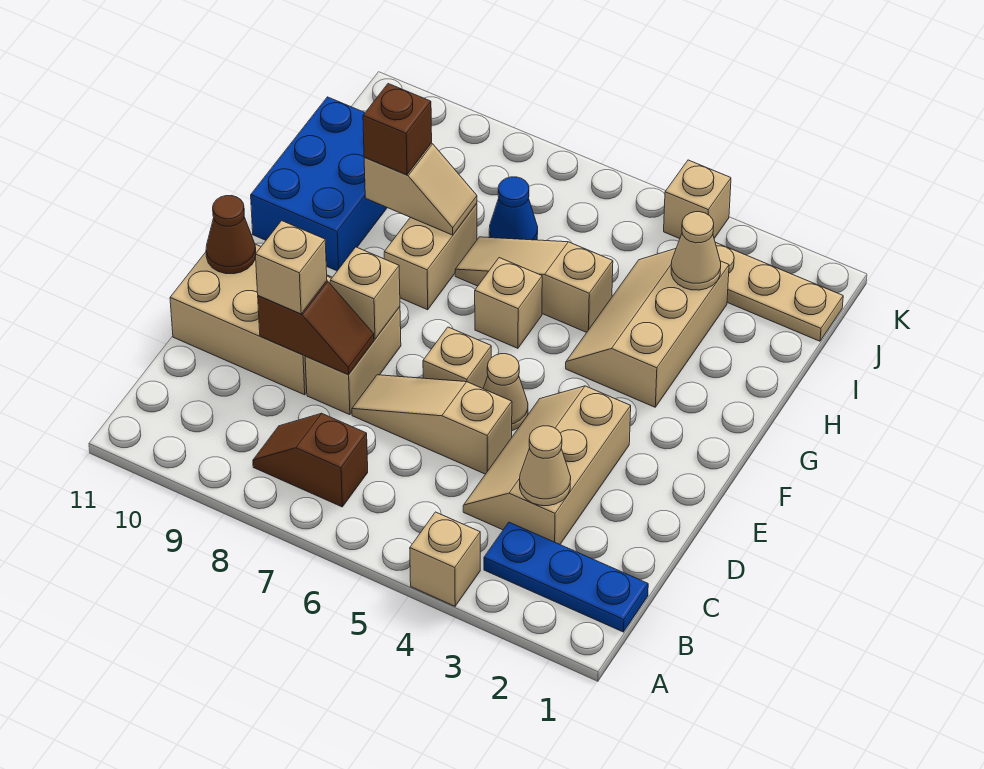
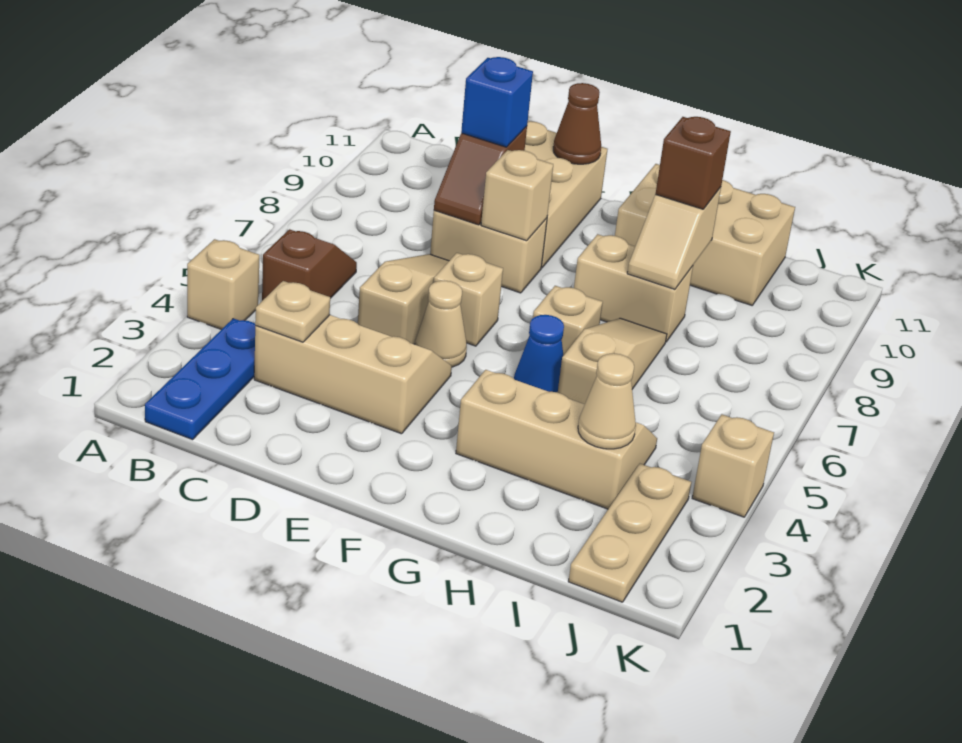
brown 1x2 slope [253,413,368,507] -> brown 1x2 slope moved to [262,229,357,301]
tan 1x1 cone [520,426,571,506] -> tan 1x1 plate [255,281,330,342]
tan 1x1 brick [255,221,327,314] -> blue 1x1 brick [461,57,533,147]
blue 2x3 brick [251,97,387,271] -> tan 2x3 brick [615,164,795,305]
blue 1x1 cone [489,177,538,240] -> blue 1x1 cone moved to [514,315,564,392]

